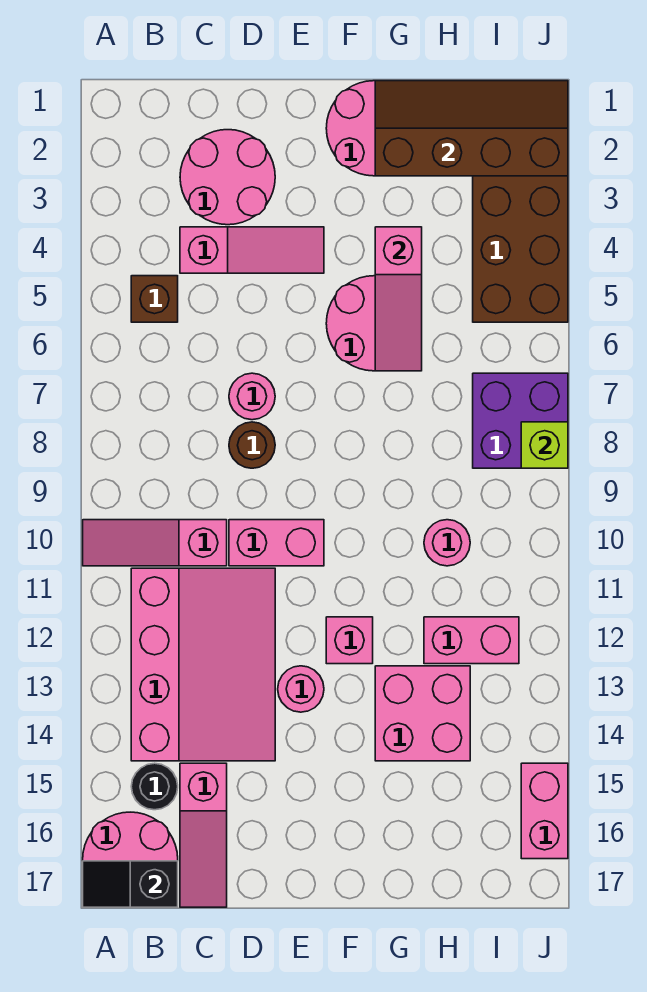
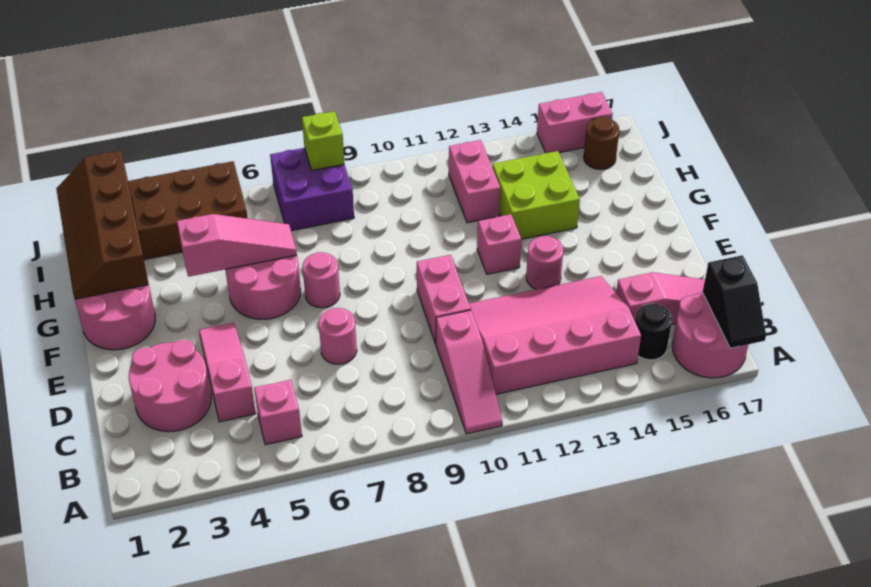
brown 1x1 brick [131,276,178,322] -> pink 1x1 brick [254,380,302,445]
brown 1x1 round brick [229,422,275,468] -> brown 1x1 round brick moved to [584,116,619,169]
pink 2x2 brick [375,666,470,761] -> lime 2x2 brick [492,151,580,239]
pink 1x1 round brick [424,520,470,566] -> pink 1x1 round brick moved to [303,252,340,308]

